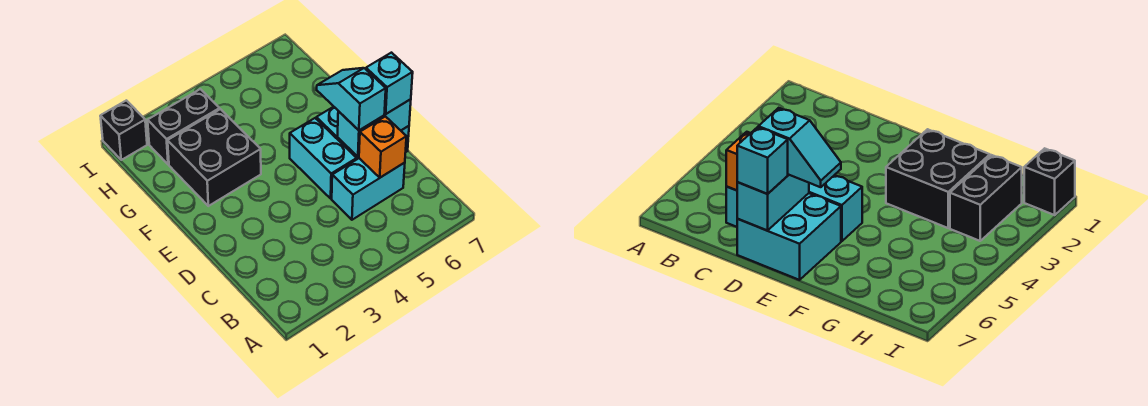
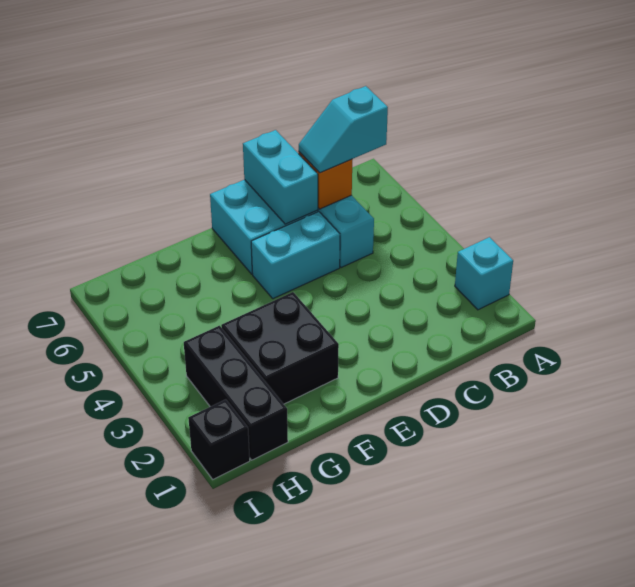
cyan 1x2 slope [317,68,386,130] -> cyan 1x2 slope moved to [299,86,388,173]
cyan 1x1 brick [366,53,413,114] -> cyan 1x1 brick moved to [455,237,513,310]
black 1x2 brick [148,89,220,164] -> black 1x3 brick [184,326,288,460]

